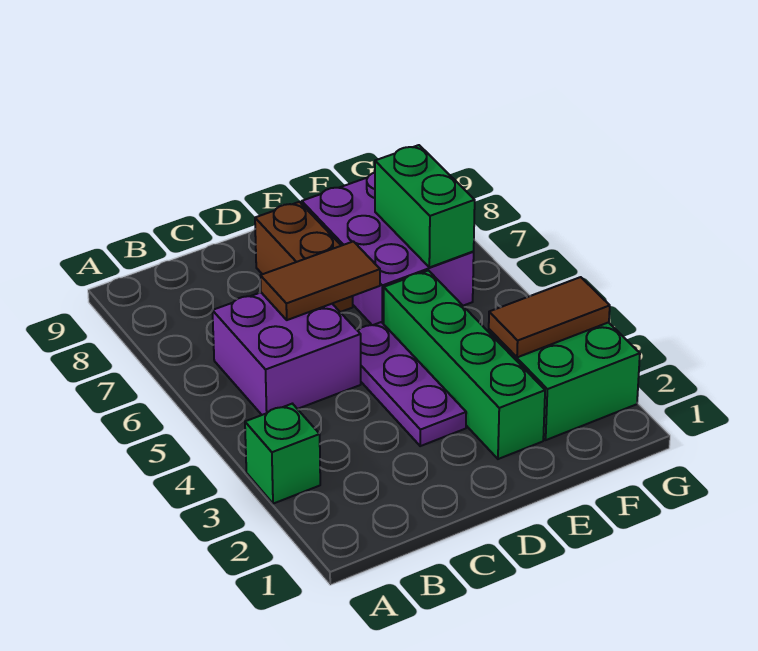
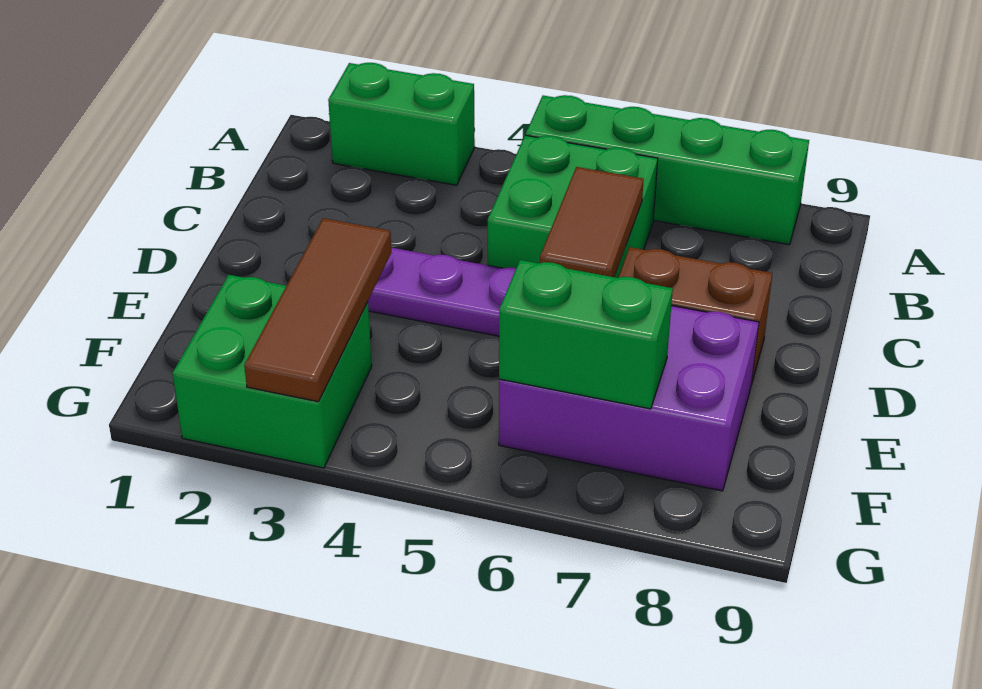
green 1x1 brick [245,404,320,504] -> green 1x2 brick [328,63,475,185]
purple 2x2 brick [212,293,361,415] -> green 2x2 brick [488,135,658,278]
green 1x4 brick [384,270,545,459] -> green 1x4 brick moved to [526,95,809,245]
brown 1x2 tile [489,277,610,357] -> brown 1x3 tile [244,218,391,402]

